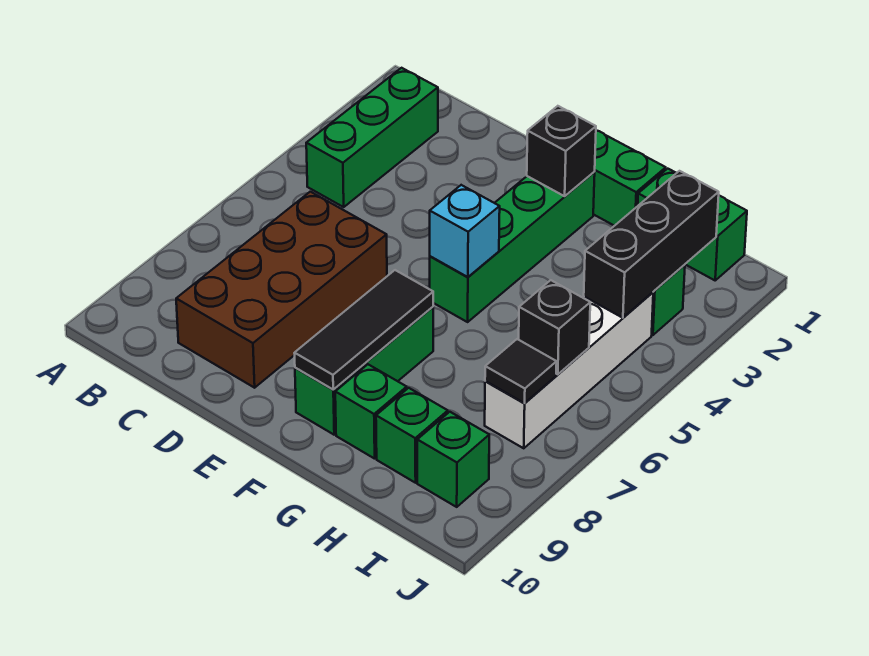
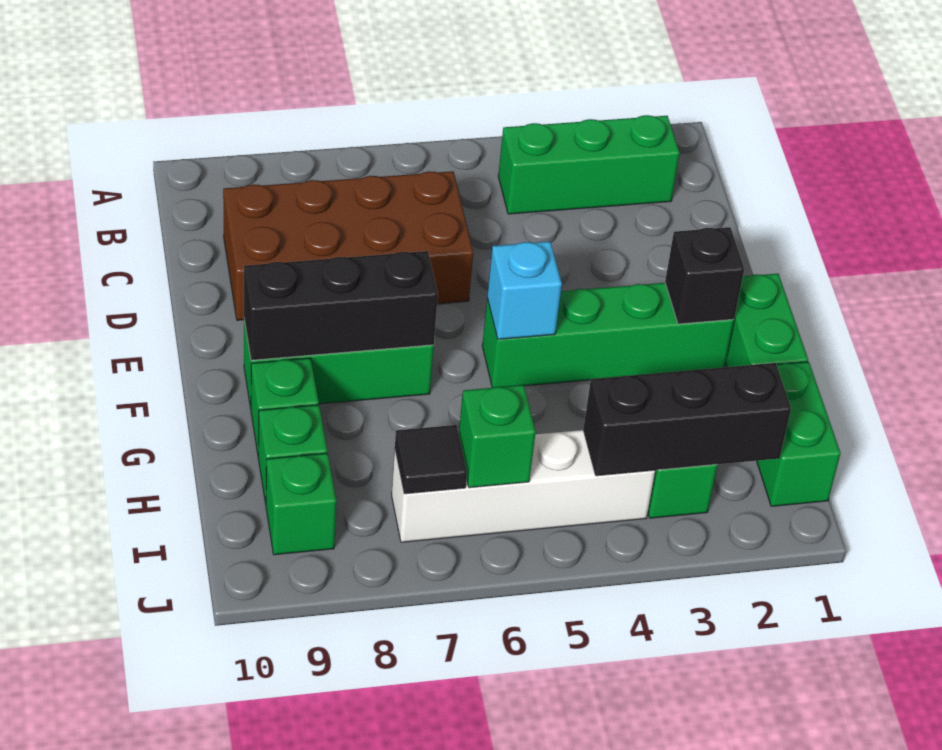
black 1x3 tile [295,270,433,389] -> black 1x3 brick [244,251,438,360]
black 1x1 brick [519,280,590,374] -> green 1x1 brick [459,385,536,488]

